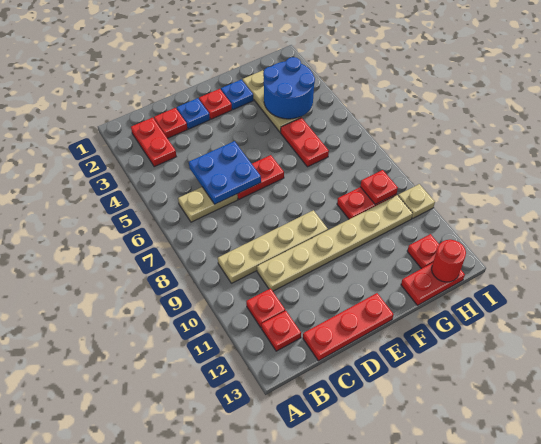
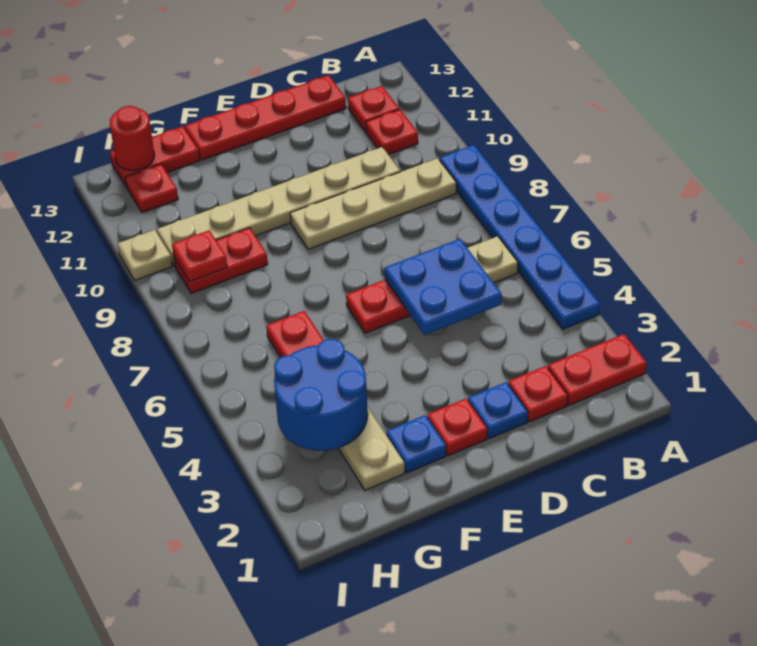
none -> blue 1x6 plate [440,145,600,329]
red 1x2 plate [131,117,176,167] -> red 1x2 plate turned to [548,334,647,405]
red 1x3 plate [303,293,394,361] -> red 1x4 plate [185,75,346,160]

